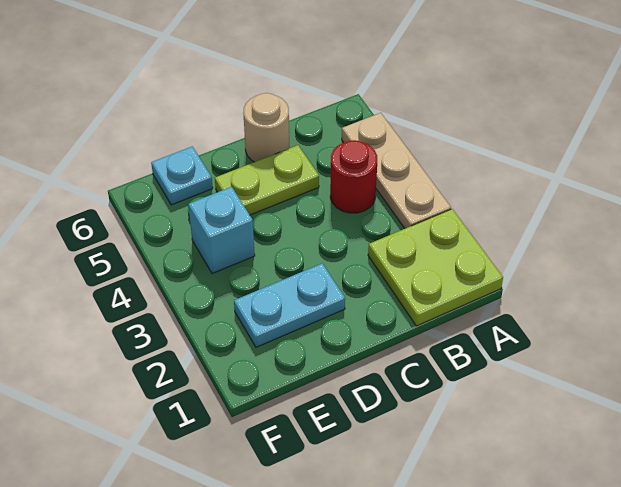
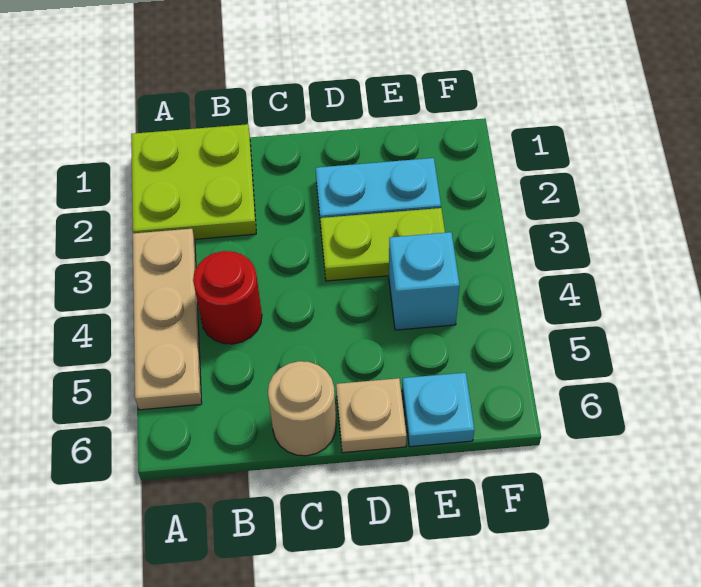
lime 1x2 plate [215,145,319,215] -> lime 1x2 plate moved to [320,208,445,281]
none -> tan 1x1 plate [336,378,406,453]

